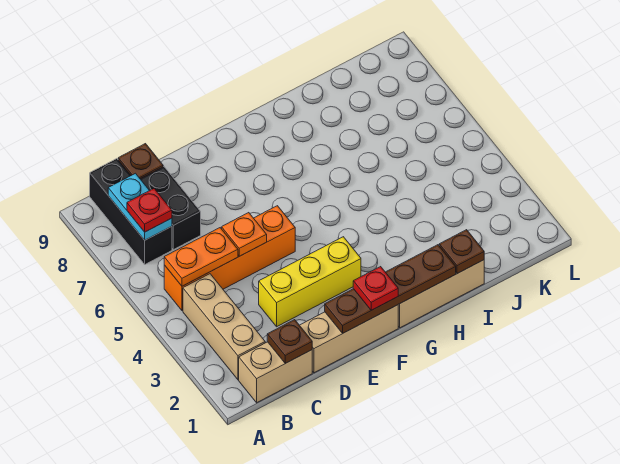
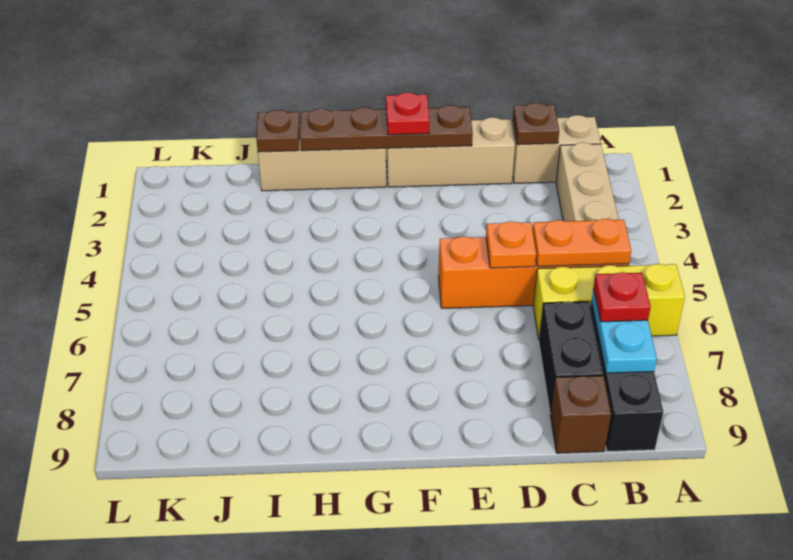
yellow 1x3 brick [259,237,361,327] -> yellow 1x3 brick moved to [533,264,685,339]

